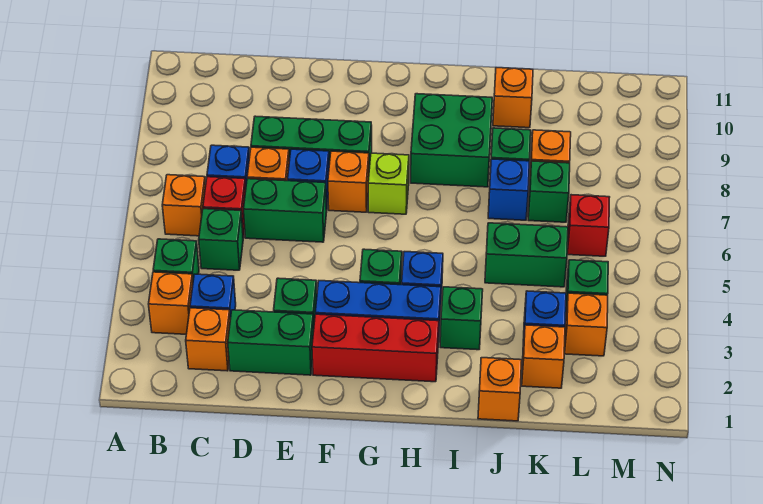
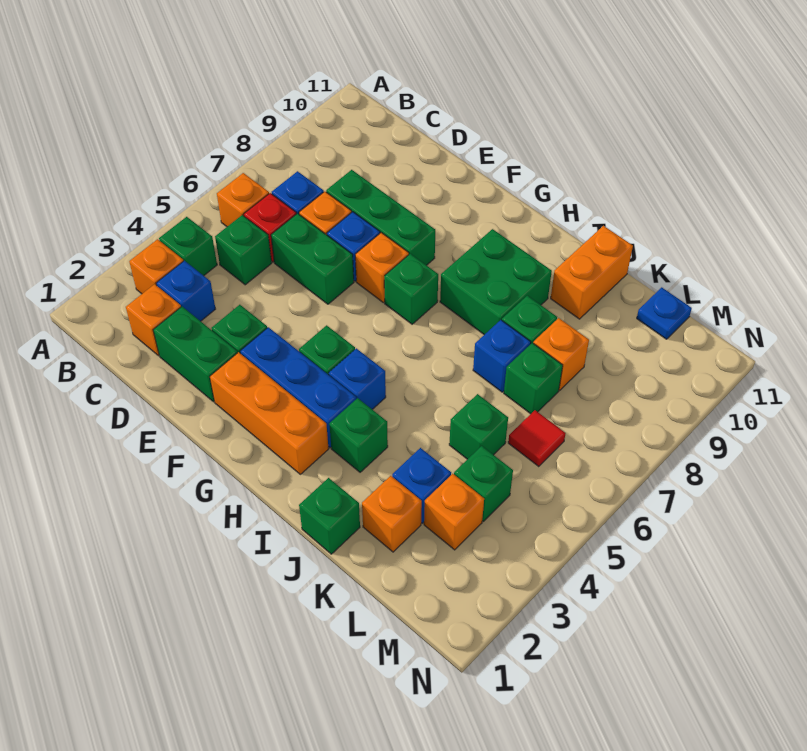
red 1x3 brick [312,314,439,382] -> orange 1x3 brick [210,352,329,474]
lime 1x1 brick [368,153,409,214] -> green 1x1 brick [384,254,438,324]
orange 1x1 brick [478,358,522,421] -> green 1x1 brick [299,478,360,554]
green 1x2 brick [485,223,568,287] -> green 1x1 brick [449,394,508,459]
orange 1x1 brick [493,68,533,128] -> orange 1x2 brick [551,226,633,319]
red 1x1 brick [567,195,610,256] -> red 1x1 tile [508,410,566,466]
none -> blue 1x1 plate [637,287,692,339]

